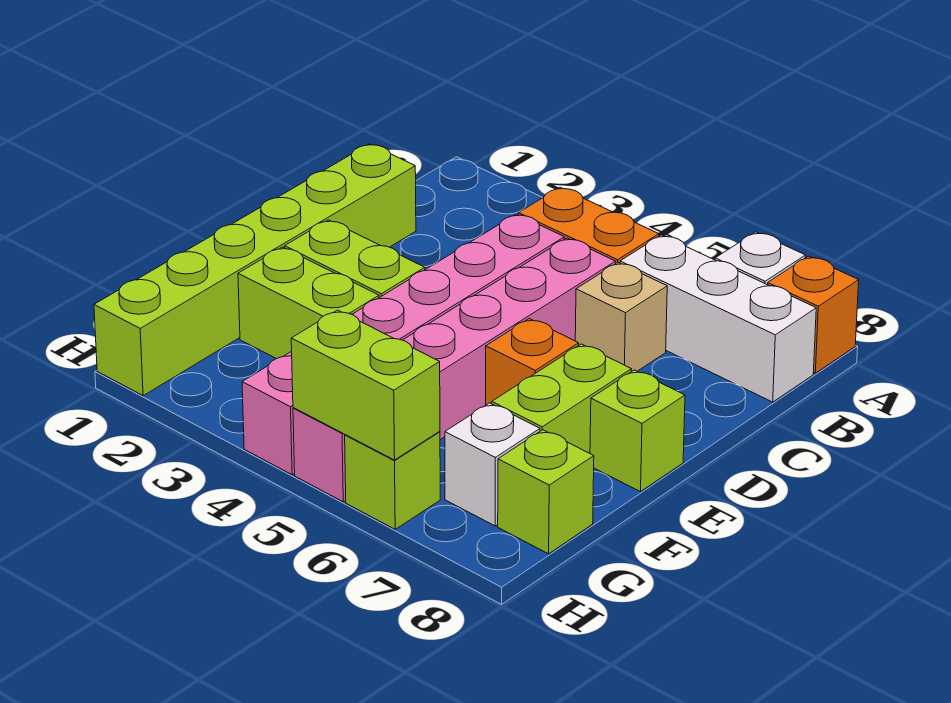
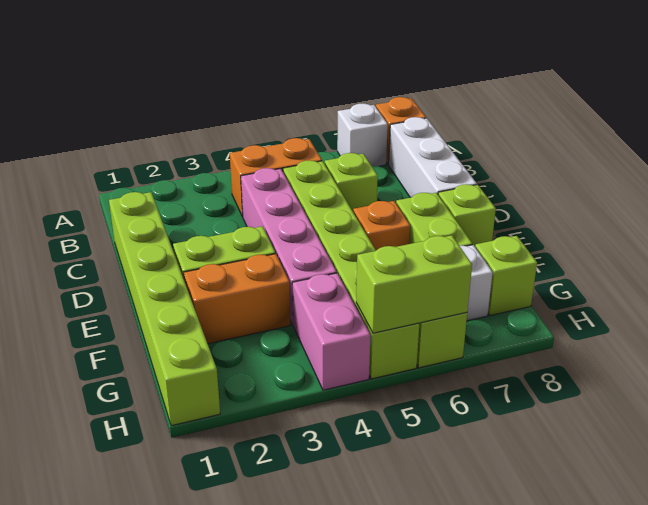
white 1x3 brick [620,235,816,402] -> white 1x3 brick turned to [389,117,477,198]
pink 1x6 brick [293,238,616,502] -> lime 1x6 brick [283,160,419,379]
tan 1x1 brick [575,263,667,371] -> lime 1x1 brick [325,153,378,211]
lime 1x2 brick [238,247,379,359] -> orange 1x2 brick [184,254,291,344]

